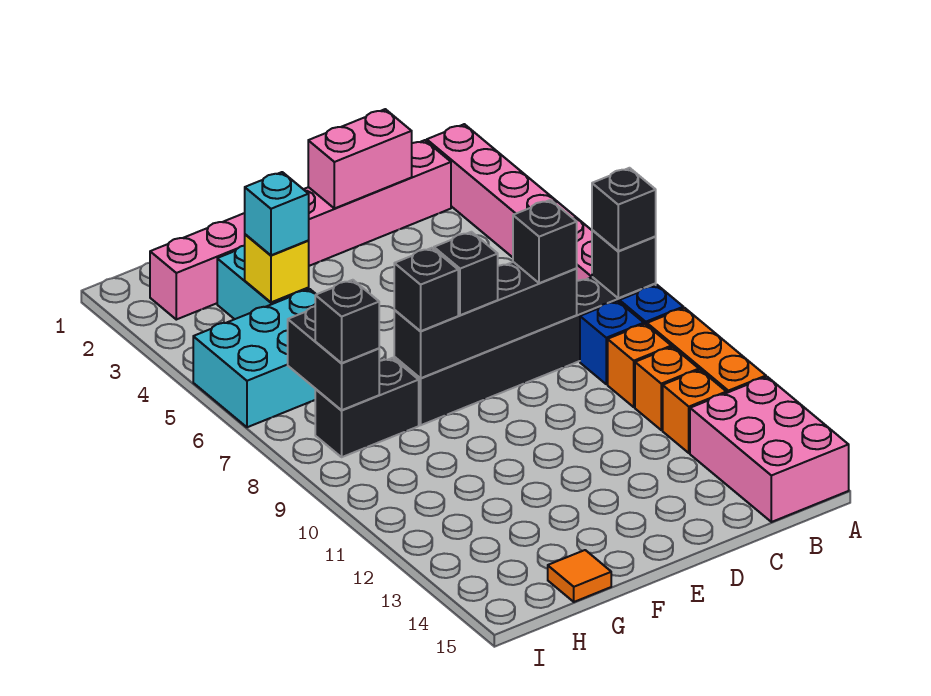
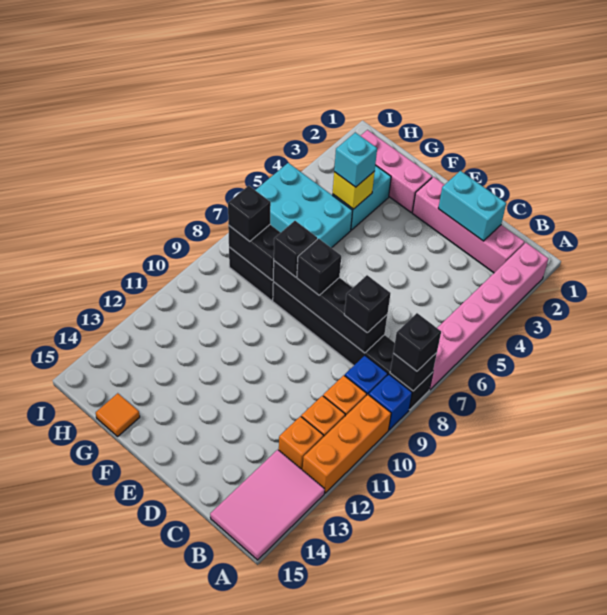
pink 2x3 brick [690,377,849,522] -> pink 2x3 tile [210,450,325,560]
pink 1x2 brick [308,109,412,209] -> cyan 1x2 brick [438,171,506,241]
black 1x2 brick [288,306,379,410] -> black 1x2 brick turned to [228,225,281,280]

